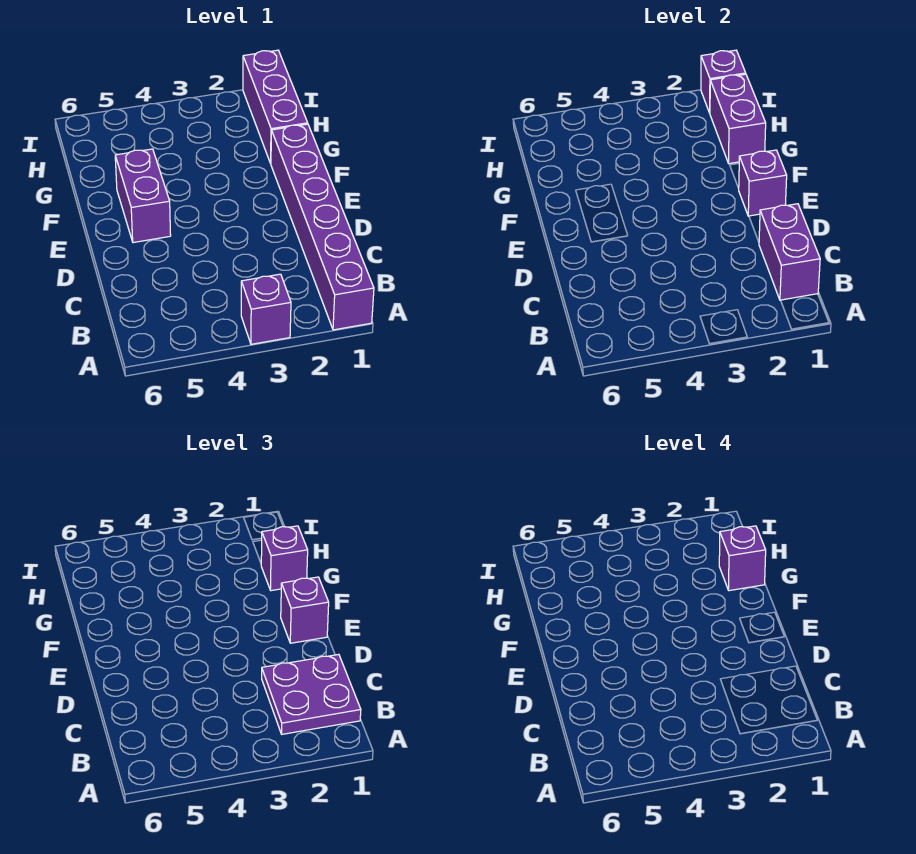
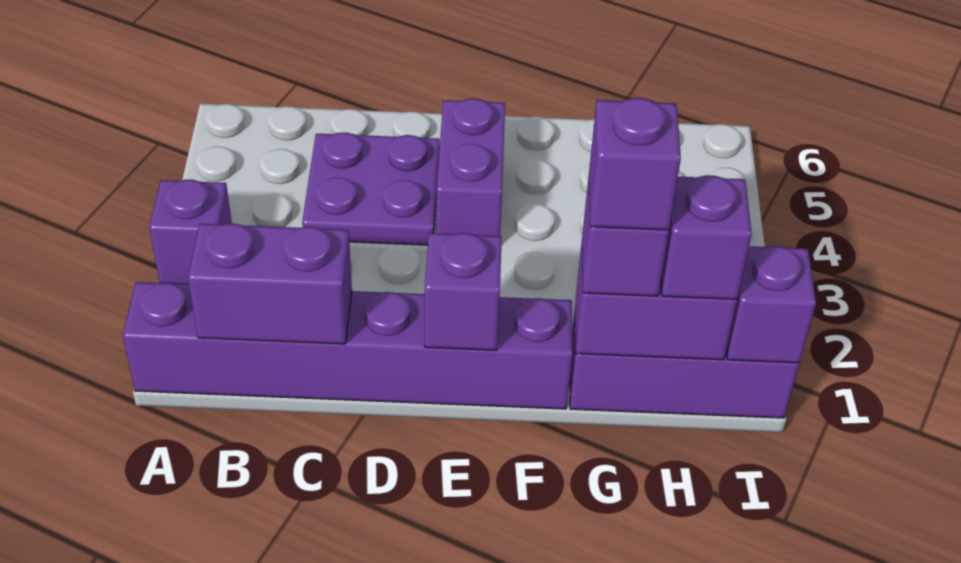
purple 2x2 plate [262,654,361,734] -> purple 2x2 plate moved to [302,132,440,245]
purple 1x1 brick [281,577,329,643] -> purple 1x1 brick moved to [661,175,752,299]
purple 1x2 brick [115,149,171,243] -> purple 1x2 brick turned to [436,99,505,236]

